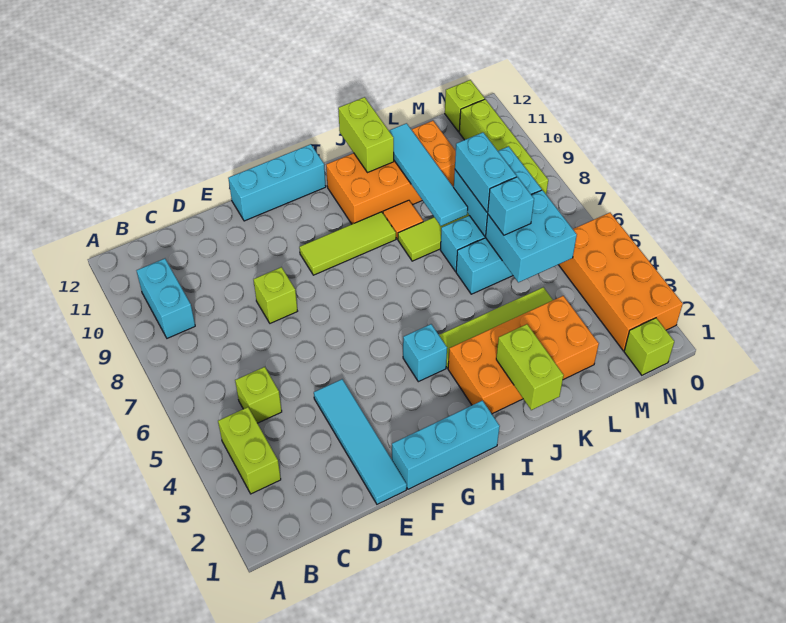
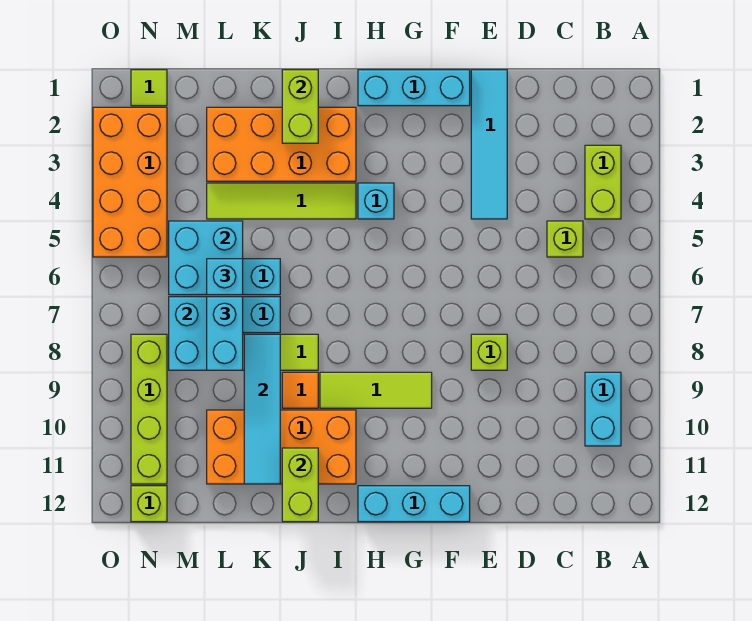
lime 1x1 brick [624,318,674,375] -> lime 1x1 tile [131,70,167,106]

